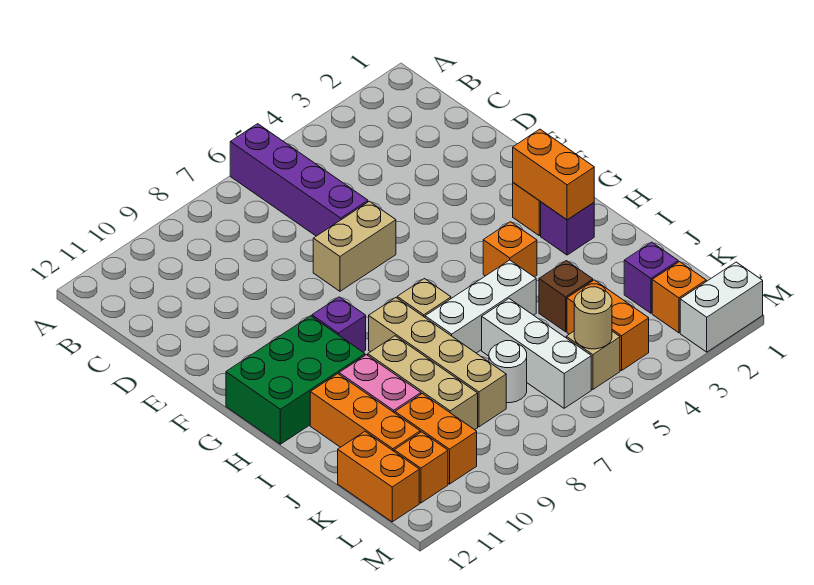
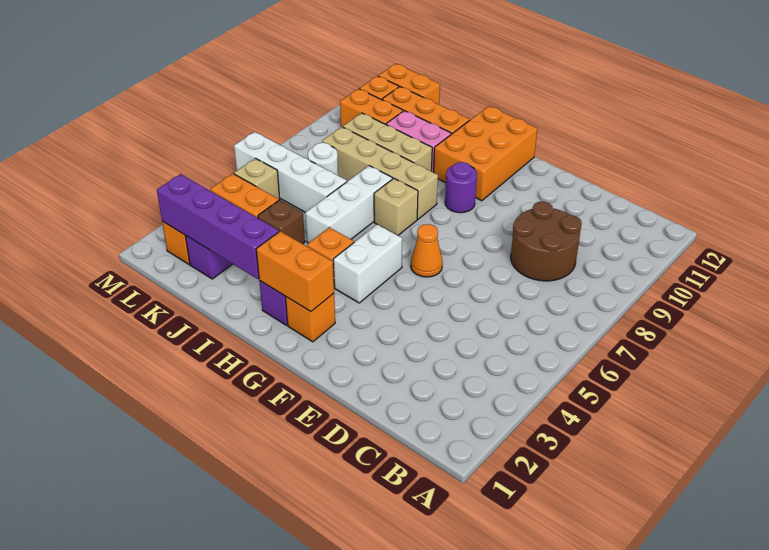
purple 1x4 brick [230,124,368,236] -> purple 1x4 brick moved to [157,174,279,279]
none -> brown 2x2 round brick [511,202,582,281]
tan 1x2 brick [313,201,396,291] -> none
none -> orange 1x1 cone [411,224,443,277]
purple 1x1 brick [312,297,366,352] -> purple 1x1 round brick [445,162,477,213]
green 2x3 brick [226,316,365,444] -> orange 2x3 brick [434,106,537,201]
white 1x3 brick [482,299,591,408] -> white 1x4 brick [234,132,347,212]
tan 1x1 round brick [574,287,612,349] -> none
white 1x2 brick [680,262,763,352] -> white 1x2 brick moved to [333,225,402,303]

